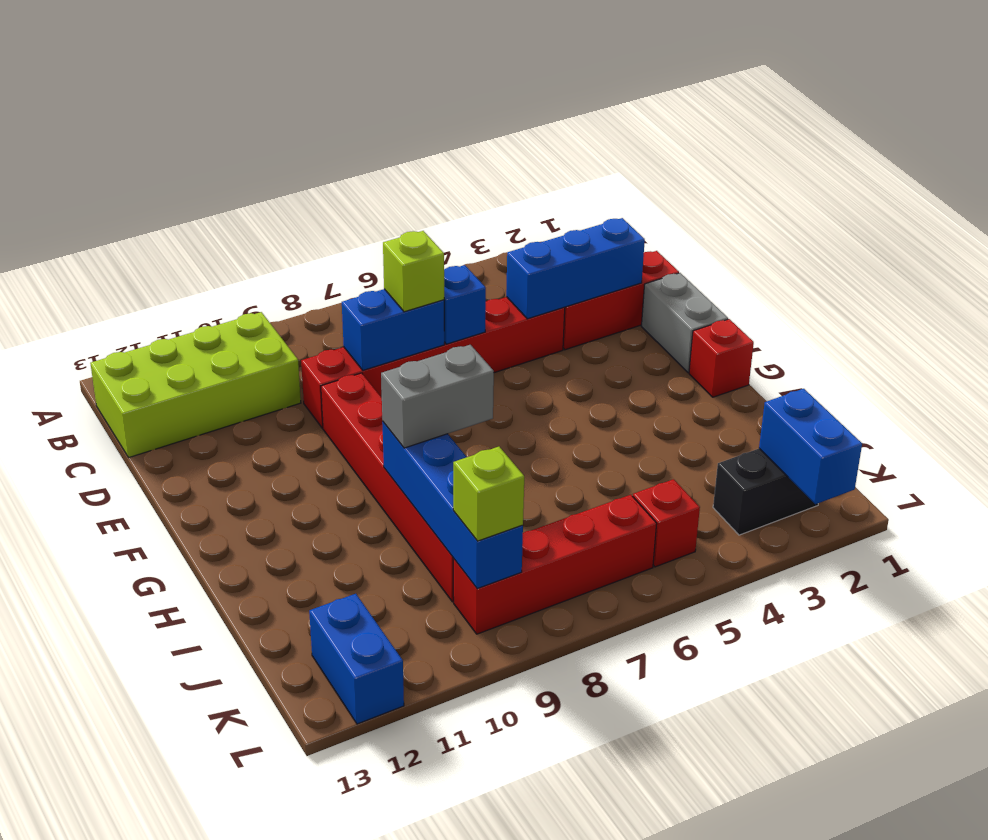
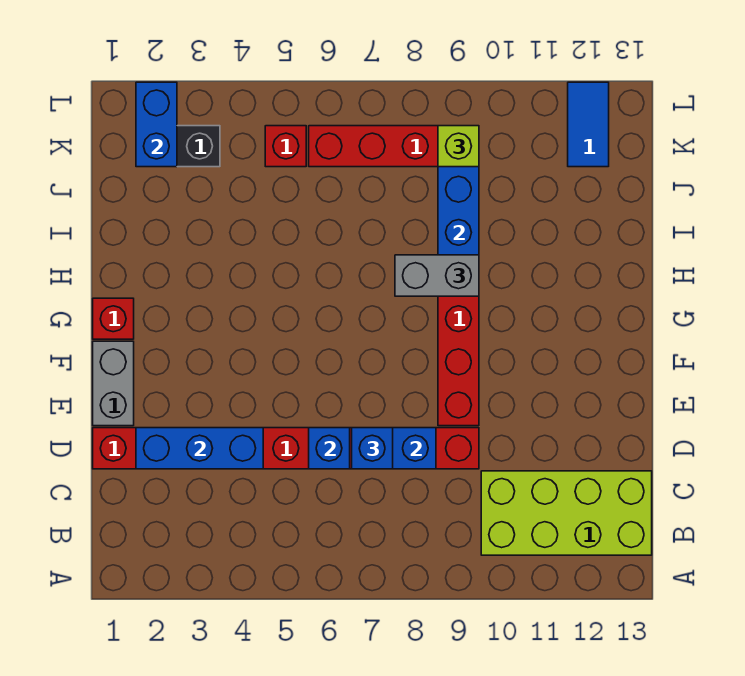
lime 1x1 brick [383,231,444,312] -> blue 1x1 brick [352,428,393,469]
blue 1x2 brick [309,594,404,724] -> blue 1x2 tile [568,82,609,167]

